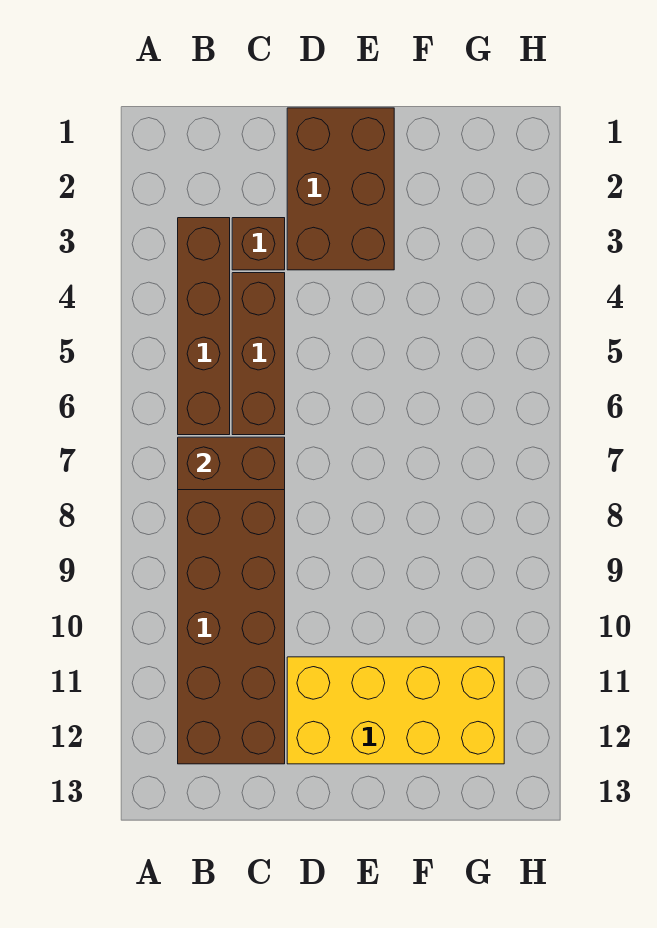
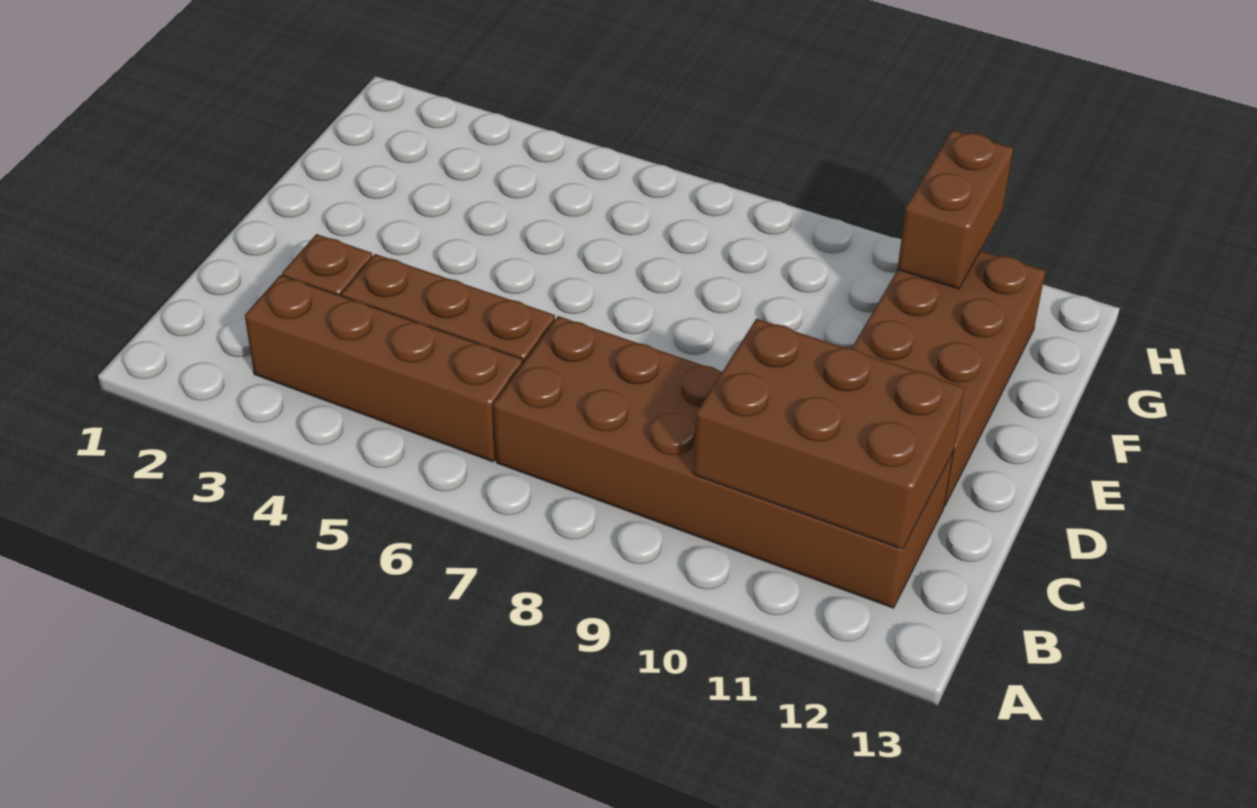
brown 1x2 brick [178,437,285,490] -> brown 1x2 brick moved to [897,130,1013,289]
brown 2x3 brick [287,108,394,270] -> brown 2x3 brick moved to [694,319,965,549]
yellow 2x4 brick [287,657,504,764] -> brown 2x4 brick [852,251,1046,507]

